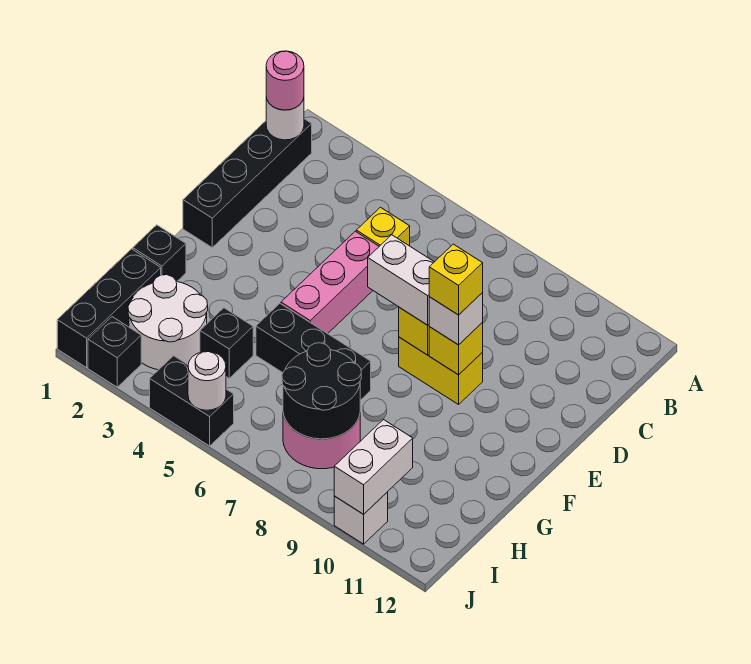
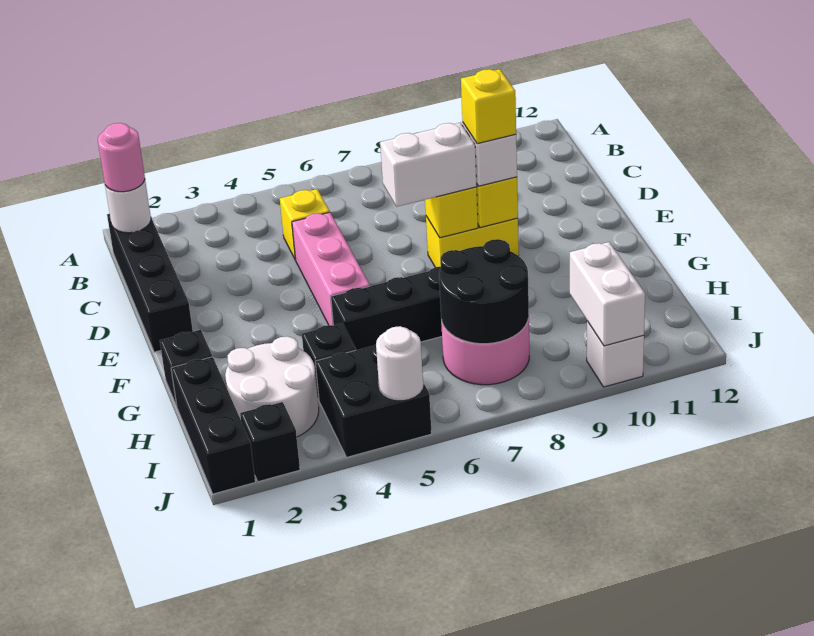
black 1x2 brick [150,356,234,446] -> black 2x2 brick [315,344,432,457]

